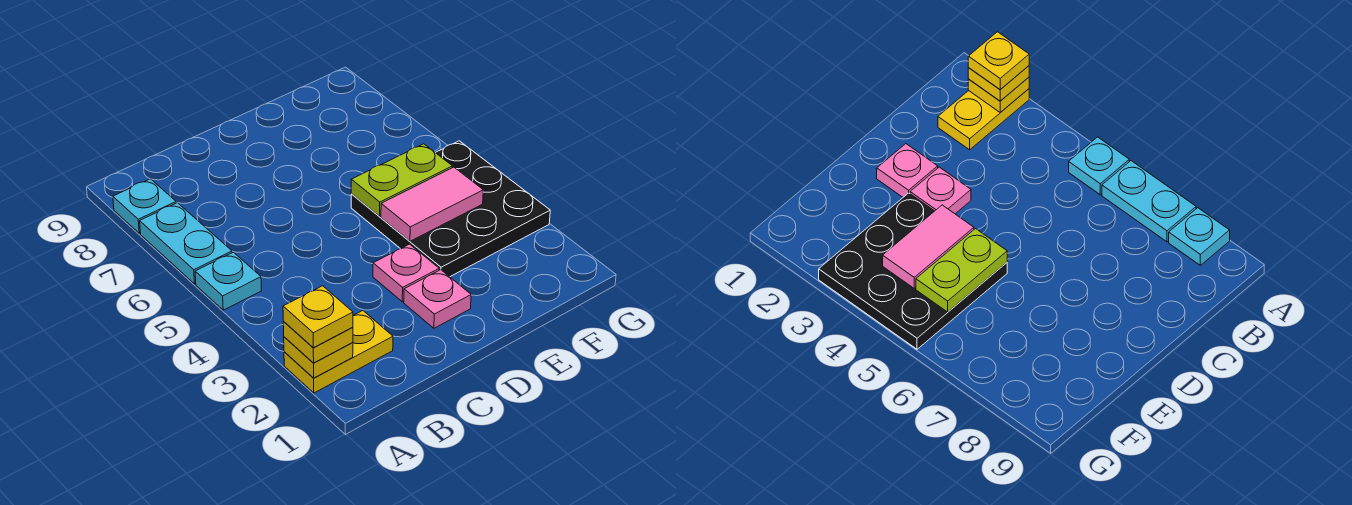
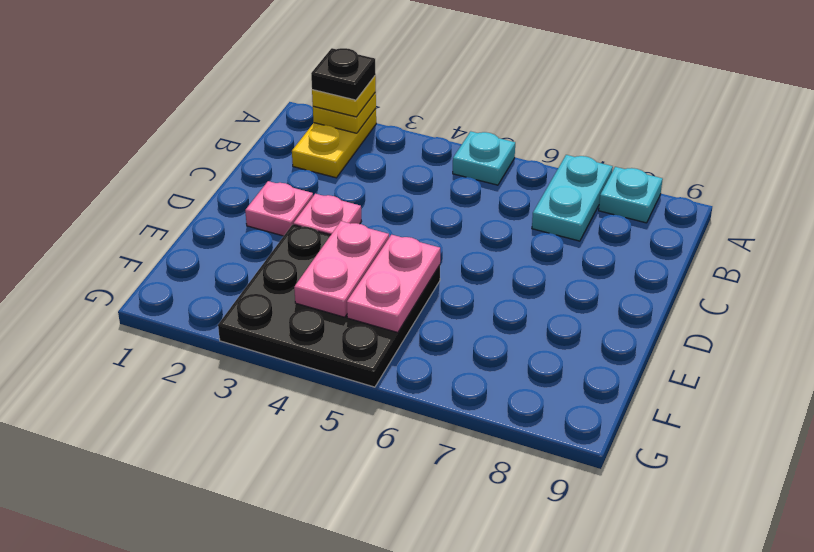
yellow 1x1 plate [283,286,353,348] -> black 1x1 plate [311,48,376,100]
cyan 1x2 plate [140,203,232,284] -> cyan 1x2 plate turned to [532,155,613,241]
pink 1x2 tile [381,167,483,241] -> pink 1x2 plate [294,221,389,317]
lime 1x2 plate [351,144,453,217] -> pink 1x2 plate [347,235,440,333]

